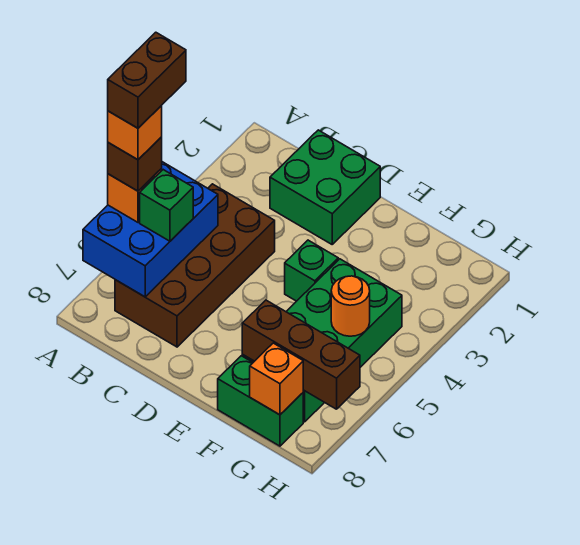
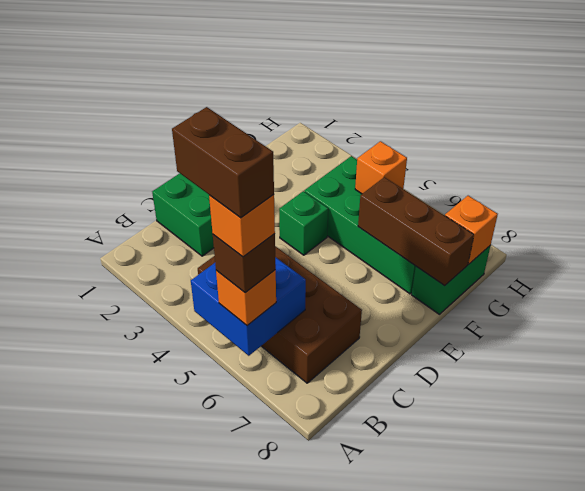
blue 2x3 brick [83,162,218,297] -> blue 2x2 brick [191,257,306,356]
green 1x1 brick [140,170,193,241] -> none
brown 1x3 brick [242,300,360,409] -> brown 1x3 brick turned to [358,177,474,286]
orange 1x1 round brick [331,276,370,336] -> orange 1x1 brick [355,141,407,194]

